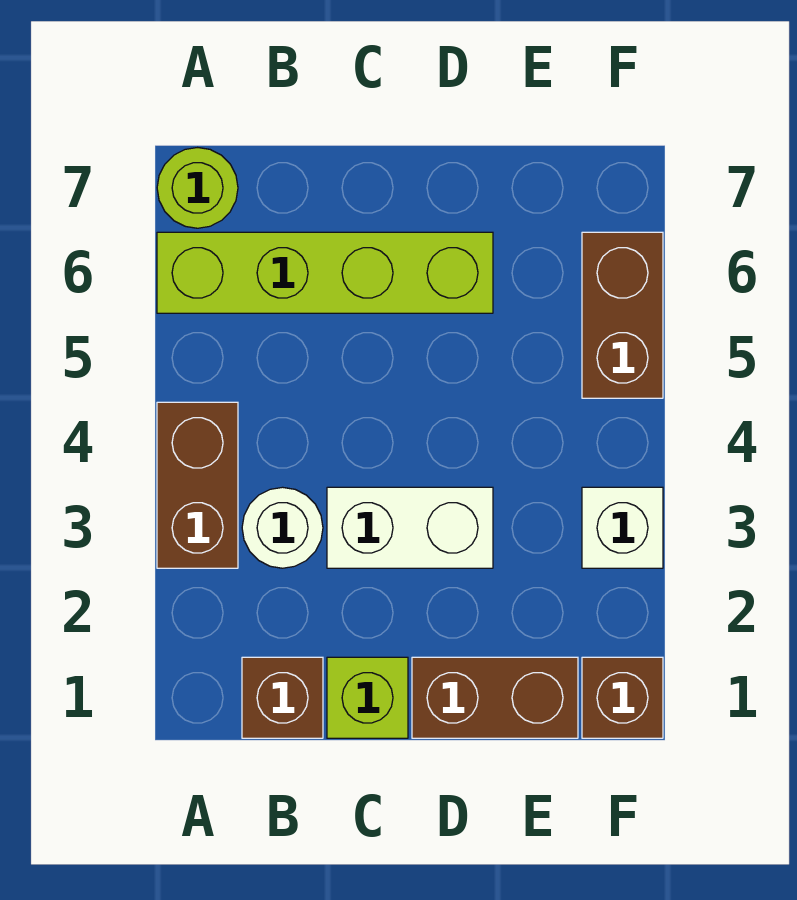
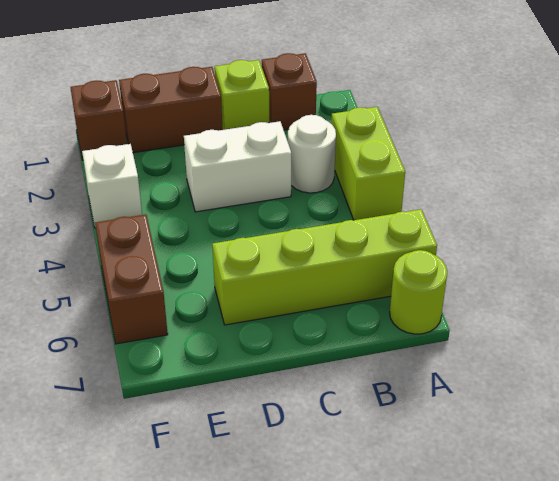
brown 1x2 brick [157,402,238,568] -> lime 1x2 brick [331,107,405,220]

